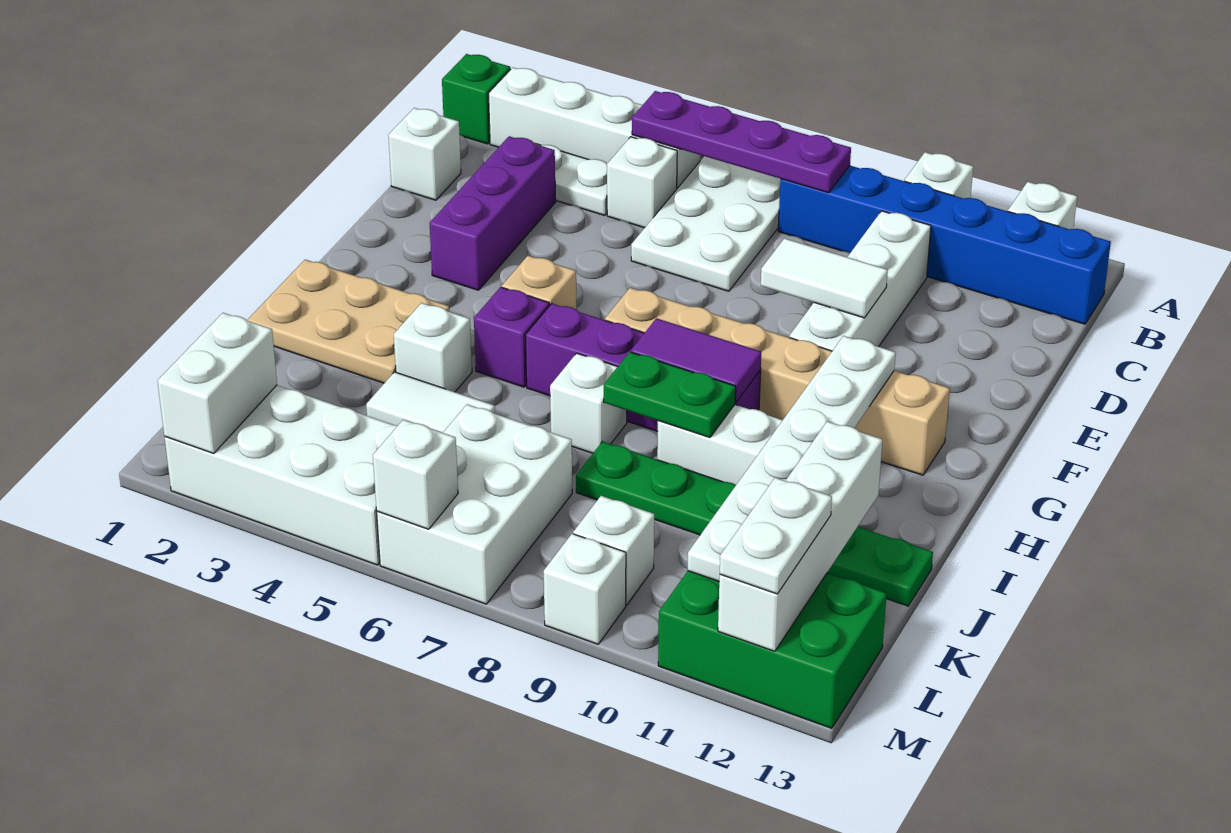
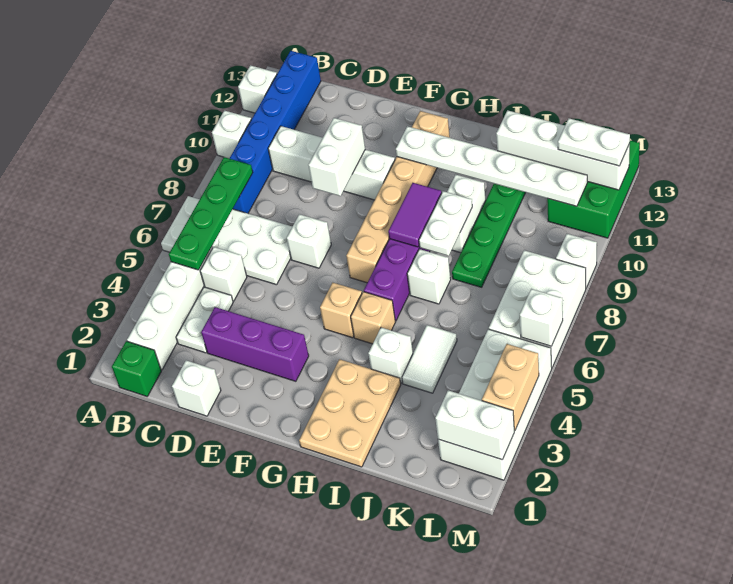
purple 1x4 plate [632,91,851,193] -> green 1x4 plate [169,157,253,270]
white 1x2 tile [761,238,888,318] -> white 1x2 brick [308,118,365,196]
purple 1x1 brick [474,287,549,387] -> tan 1x1 brick [351,292,395,344]
green 1x2 plate [604,352,736,437] -> white 1x2 plate [419,191,472,256]
white 2x3 brick [377,404,572,604] -> white 2x3 brick turned to [489,250,586,367]
white 1x1 brick [573,496,654,605] -> white 1x1 brick moved to [287,214,331,268]
none -> tan 1x2 brick [482,344,539,430]

